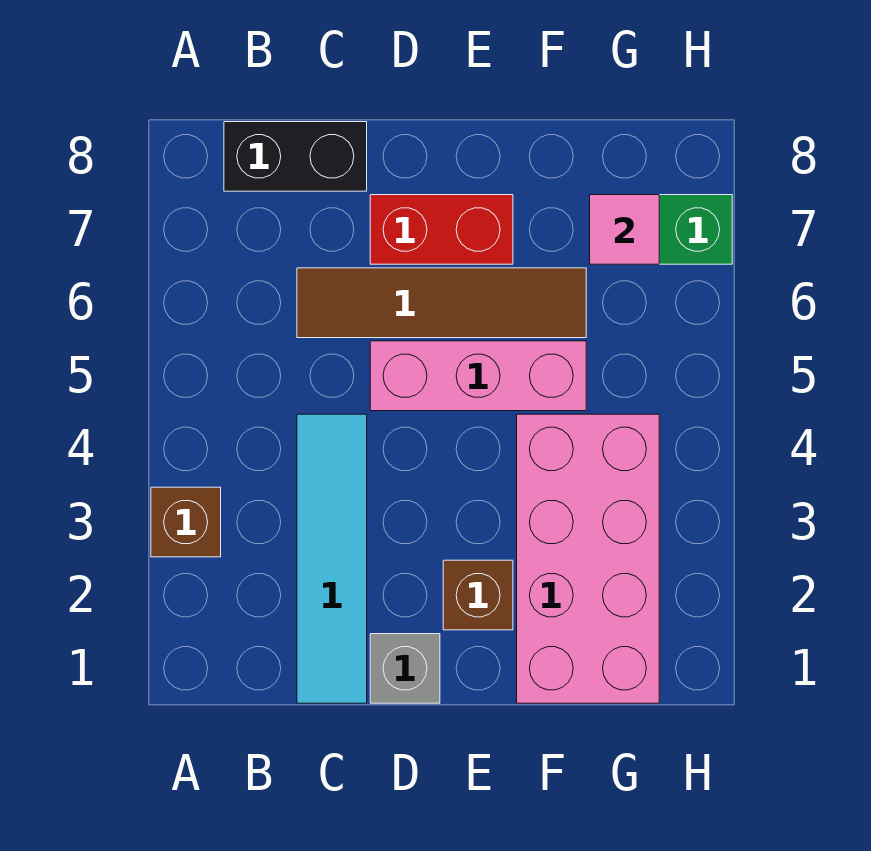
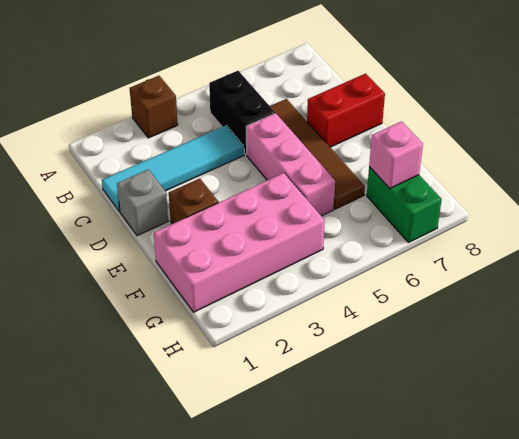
black 1x2 brick [224,122,367,191] -> black 1x2 brick moved to [209,71,275,155]
red 1x2 brick [370,195,513,264] -> red 1x2 brick turned to [307,74,385,147]
pink 1x1 tile [590,195,659,264] -> pink 1x1 brick [369,121,423,188]

